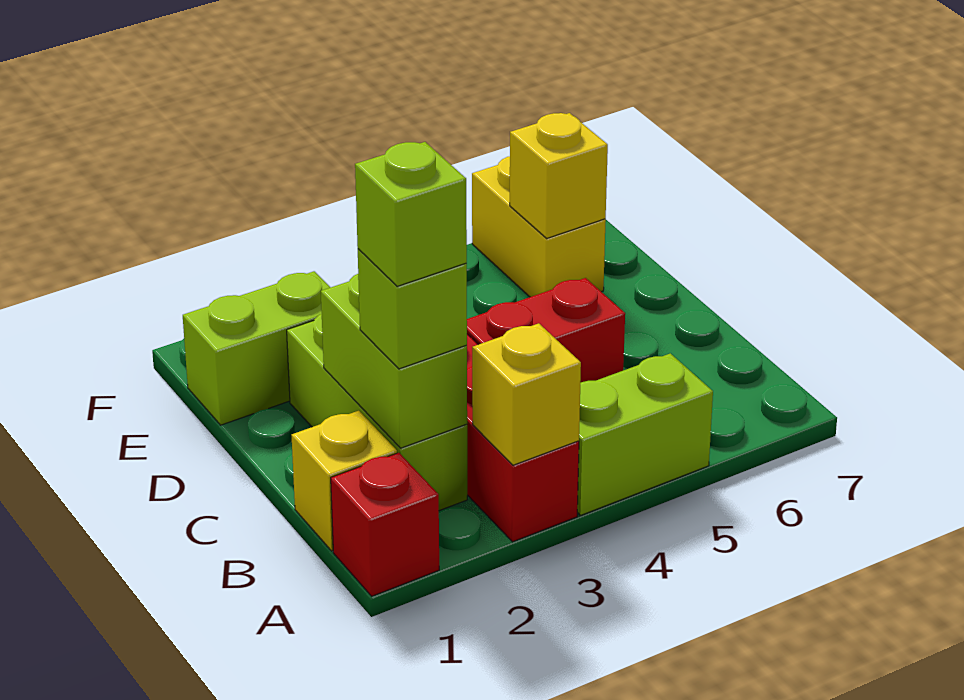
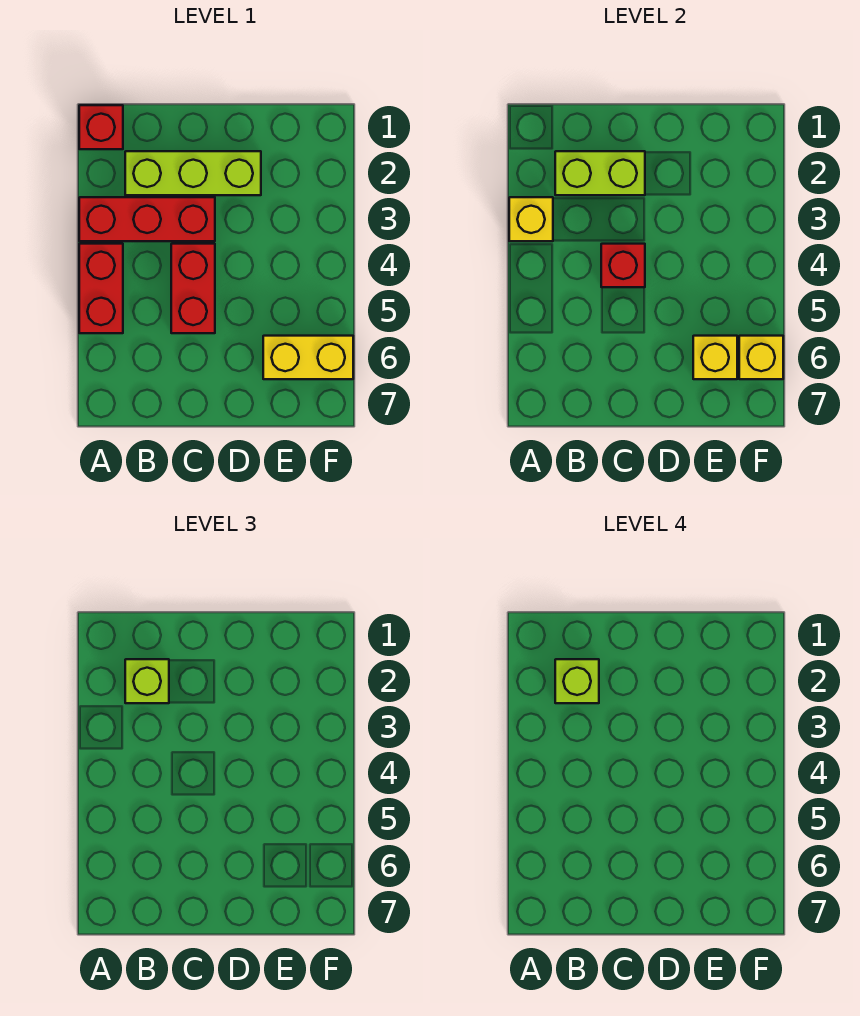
lime 1x2 brick [577,353,713,515] -> red 1x2 brick [79,244,123,333]
yellow 1x1 brick [291,411,397,551] -> yellow 1x1 brick moved to [739,336,783,379]
none -> red 1x1 brick [601,244,645,287]
lime 1x2 brick [183,271,330,425] -> none

